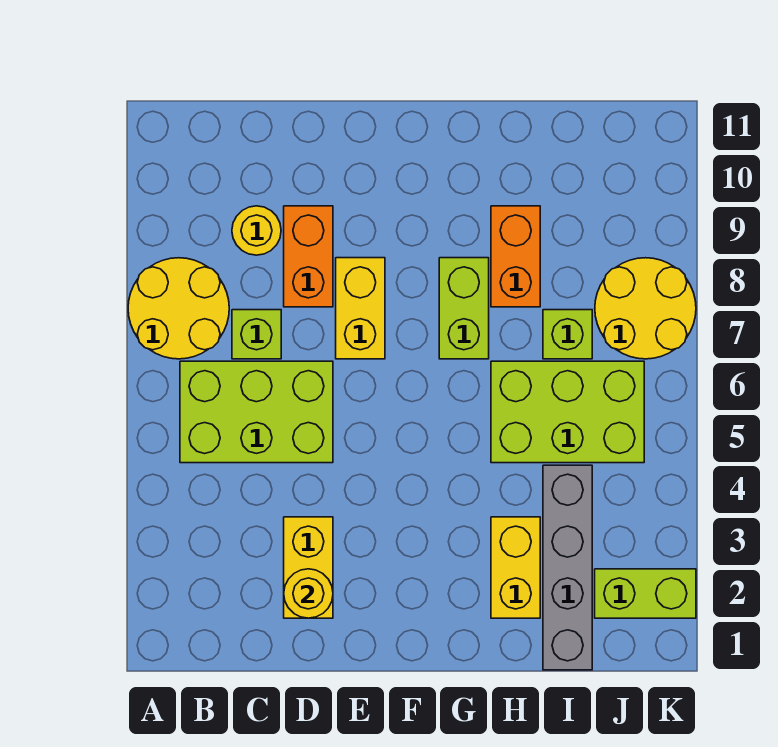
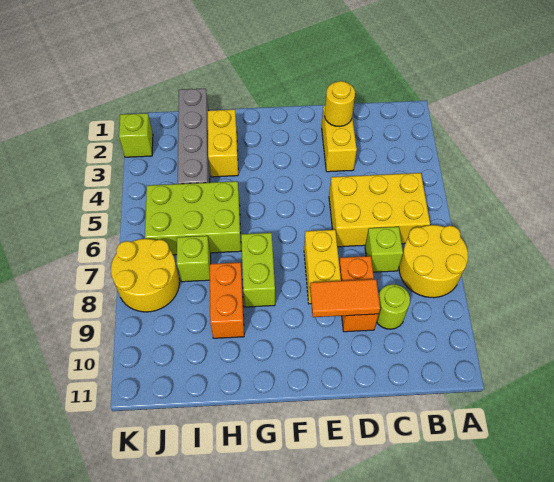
lime 2x3 brick [180,361,333,463] -> yellow 2x3 brick [329,173,430,247]
yellow 1x1 round brick [232,206,281,255] -> lime 1x1 round brick [377,284,410,329]
none -> orange 1x2 tile [310,279,380,317]
lime 1x2 brick [595,569,696,618] -> lime 1x1 brick [119,113,153,157]

